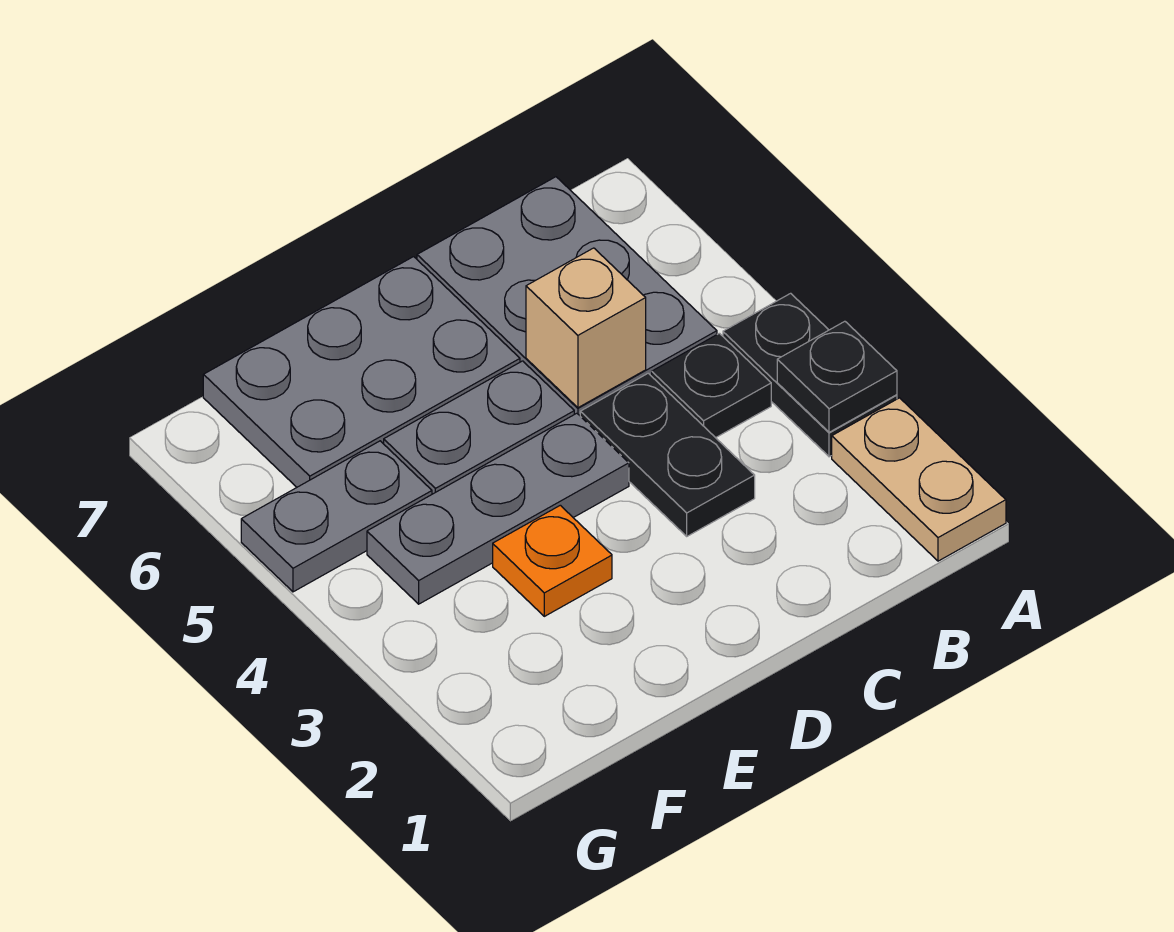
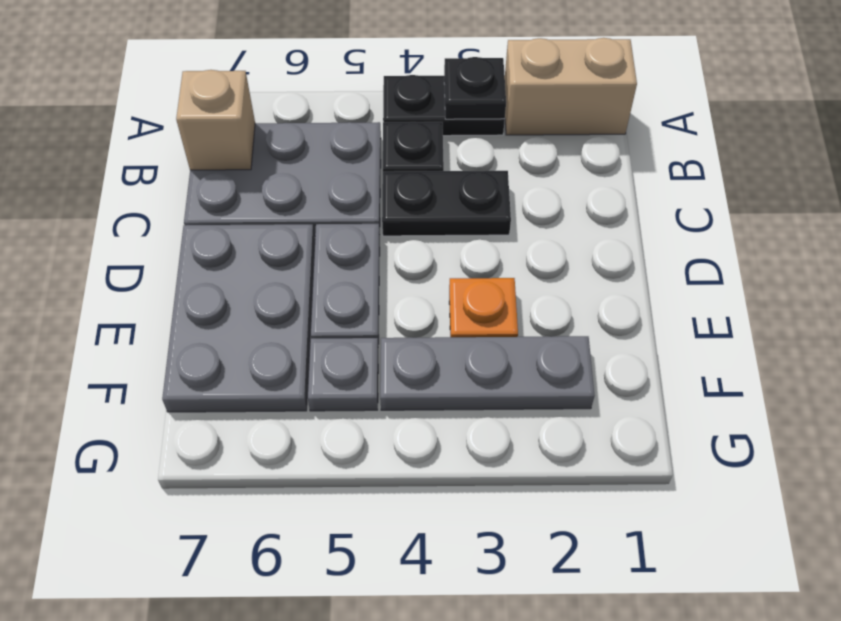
tan 1x2 plate [832,398,1006,561] -> tan 1x2 brick [505,38,637,135]
tan 1x1 brick [526,248,646,408] -> tan 1x1 brick moved to [176,70,255,170]
grey 1x3 plate [367,413,629,604] -> grey 1x3 plate turned to [380,336,595,410]
grey 1x2 plate [241,441,432,592] -> grey 1x1 plate [308,338,378,411]

